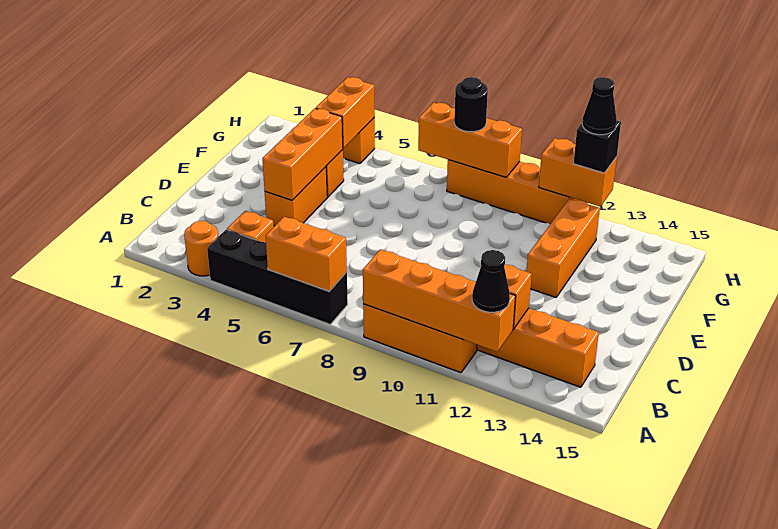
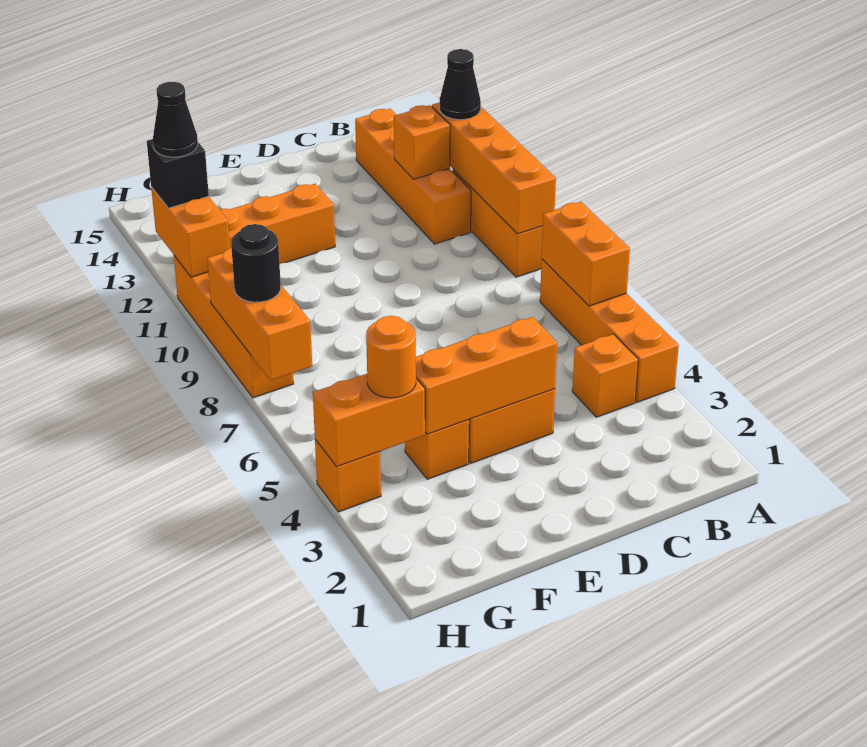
orange 1x1 round brick [184,221,218,276] -> orange 1x1 round brick moved to [366,316,416,398]
black 1x4 brick [207,230,348,324] -> orange 1x4 brick [540,259,679,402]

